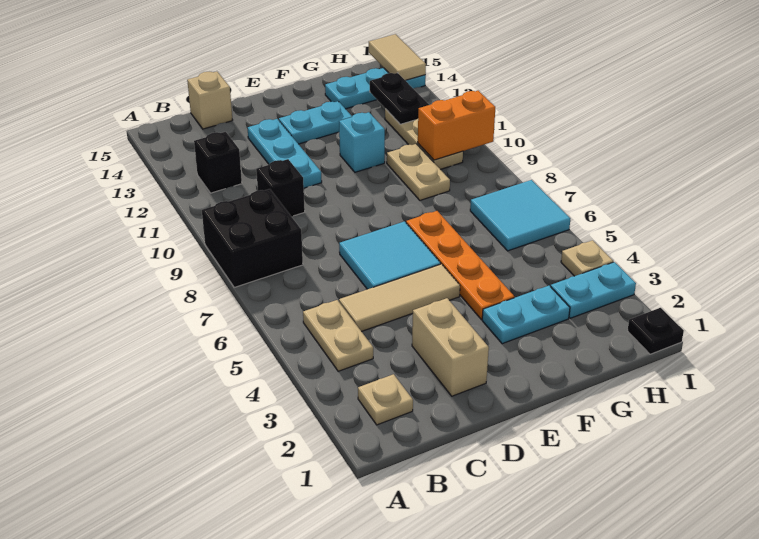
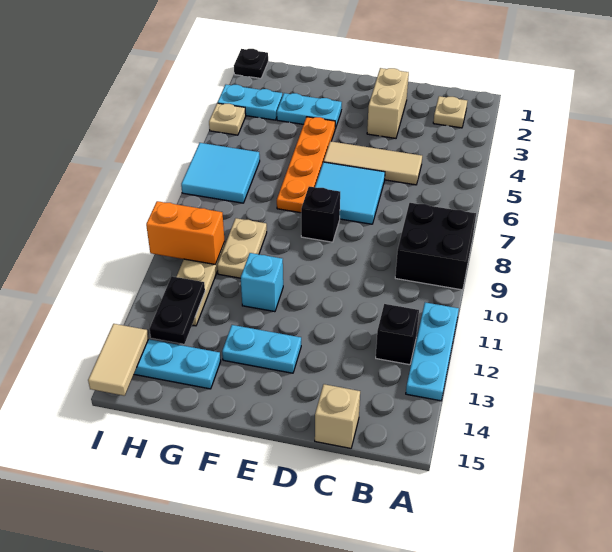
tan 1x2 plate [303,300,373,371] -> none
black 1x1 brick [256,159,305,216] -> black 1x1 brick moved to [301,187,340,242]
cyan 1x3 plate [248,119,322,188] -> cyan 1x3 plate moved to [406,302,459,401]

